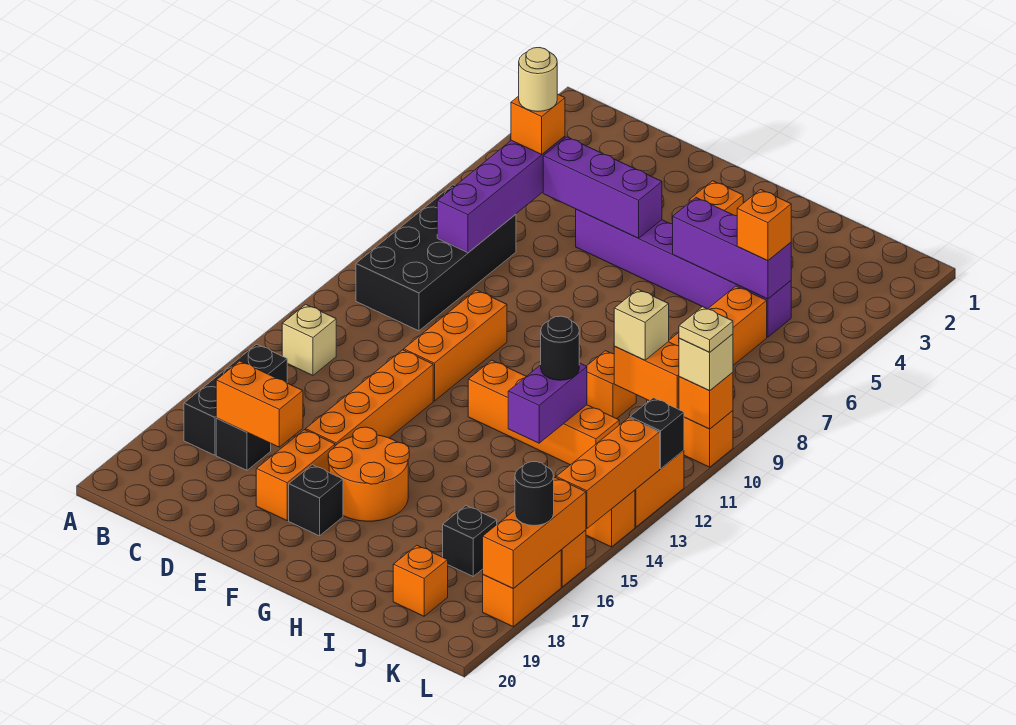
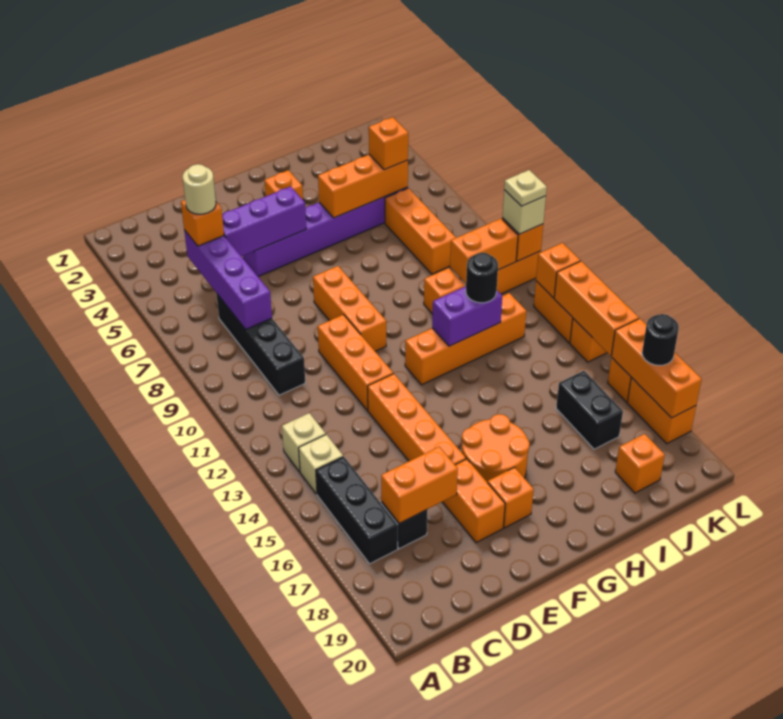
black 2x4 brick [356,185,516,331] -> black 1x4 brick [216,293,305,395]
none -> orange 1x3 brick [313,266,386,351]
black 1x1 brick [289,465,343,536] -> orange 1x1 brick [488,467,534,528]
purple 1x3 brick [673,198,791,299] -> orange 1x3 brick [318,155,408,218]
purple 1x2 brick [508,363,587,443] -> purple 1x2 brick turned to [432,286,502,346]
tan 1x1 brick [614,289,669,360] -> tan 1x1 brick moved to [299,435,343,494]
black 1x1 brick [443,506,497,576] -> black 1x2 brick [556,371,623,449]
black 1x1 brick [630,398,684,469] -> orange 1x1 brick [536,243,580,298]

